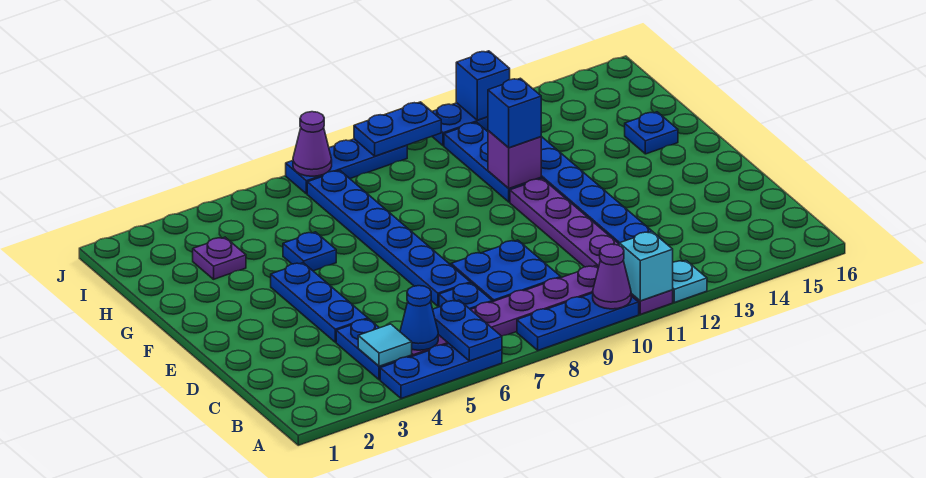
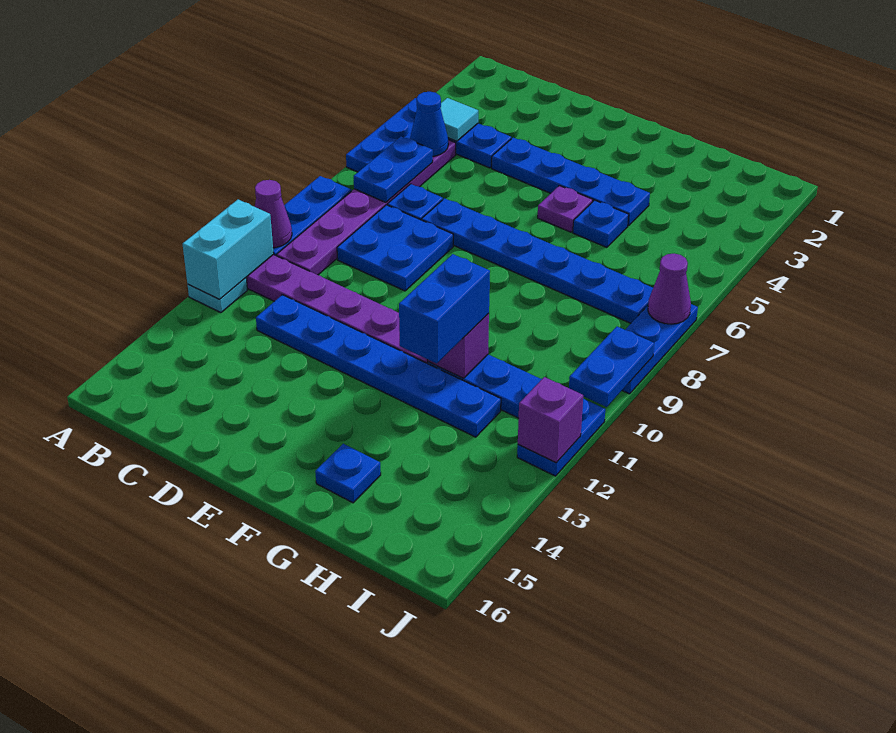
blue 1x2 plate [433,300,502,361] -> blue 1x2 plate turned to [354,137,433,202]
cyan 1x1 brick [619,232,673,301] -> cyan 1x2 brick [183,200,274,299]
blue 1x3 plate [271,263,368,342] -> blue 1x4 plate [492,138,650,226]
blue 1x1 brick [488,78,541,148] -> blue 1x2 brick [399,254,490,364]
purple 1x1 plate [193,237,246,279] -> purple 1x1 plate moved to [538,186,593,232]
blue 1x1 brick [456,51,510,120] -> purple 1x1 brick [518,377,583,463]

